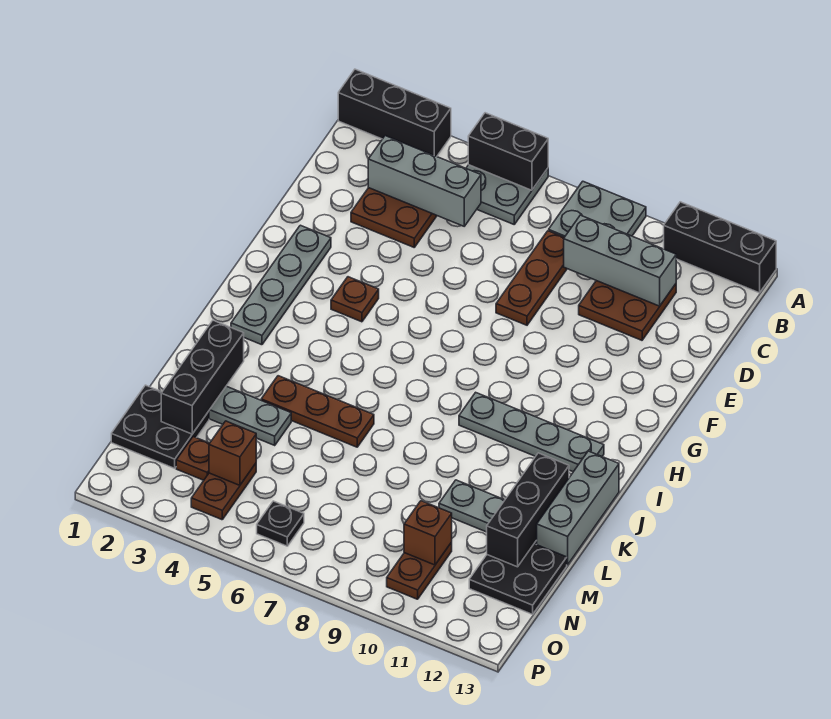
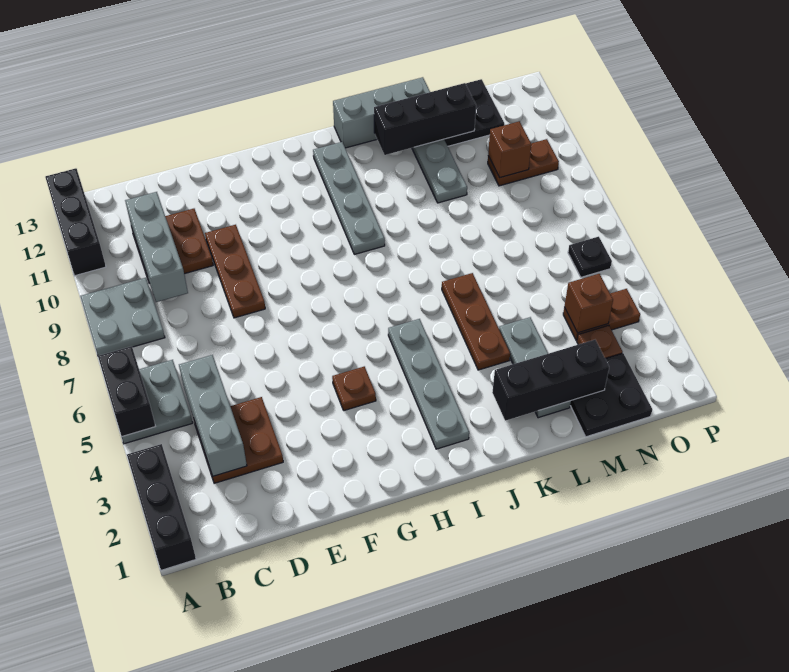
brown 1x3 plate [496,231,567,325] -> brown 1x3 plate turned to [205,225,265,318]
grey 1x4 plate [231,225,331,345] -> grey 1x4 plate turned to [388,319,469,449]

